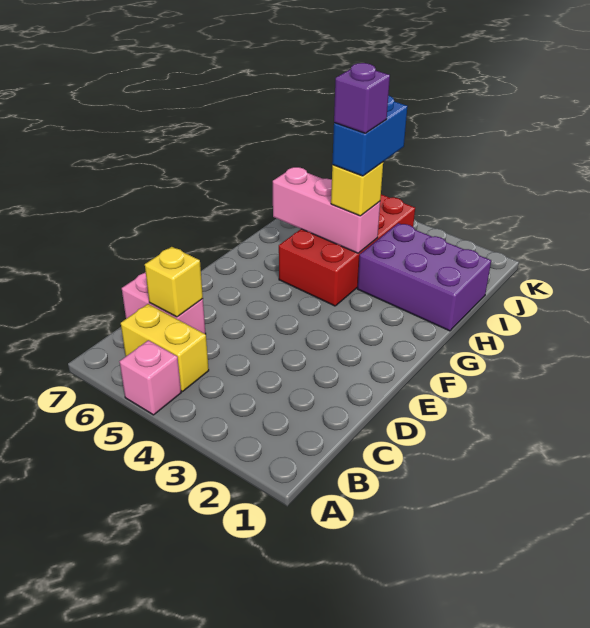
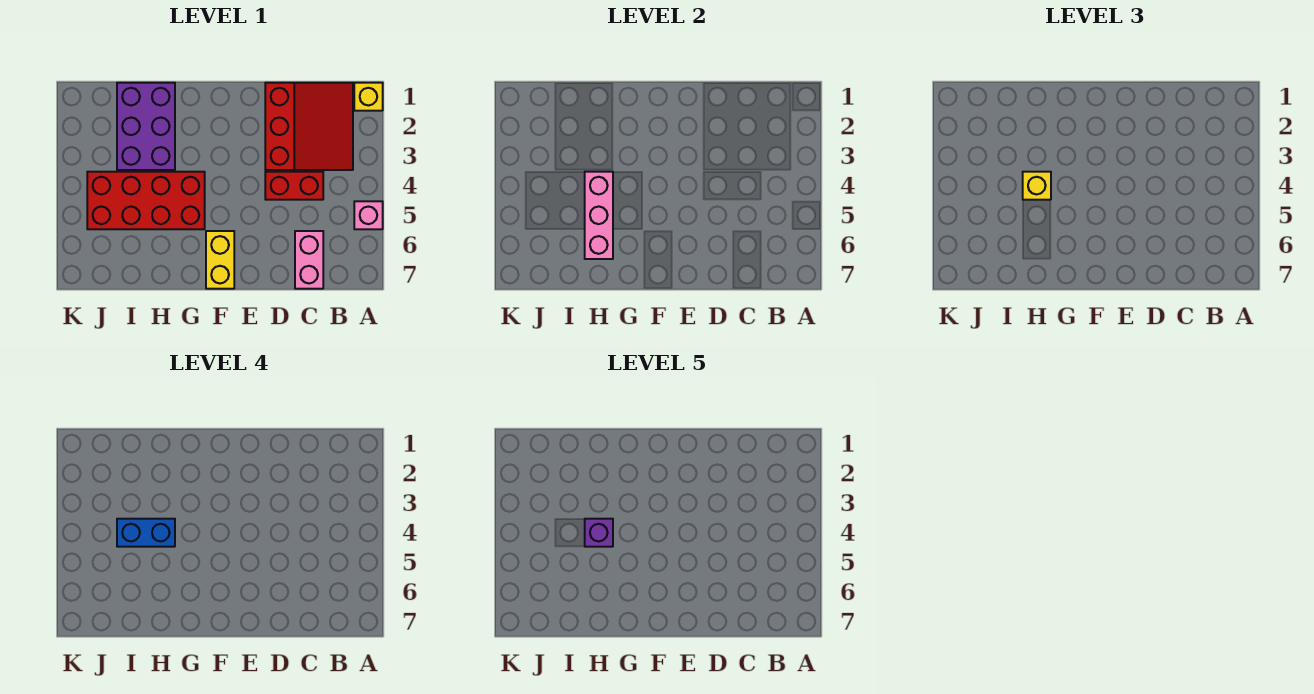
none -> red 3x3 slope [265,83,353,170]
yellow 1x2 brick [121,304,209,392] -> yellow 1x2 brick moved to [206,231,234,289]
none -> red 1x2 brick [265,172,323,200]
yellow 1x1 brick [145,247,203,317] -> yellow 1x1 brick moved to [354,83,383,111]

